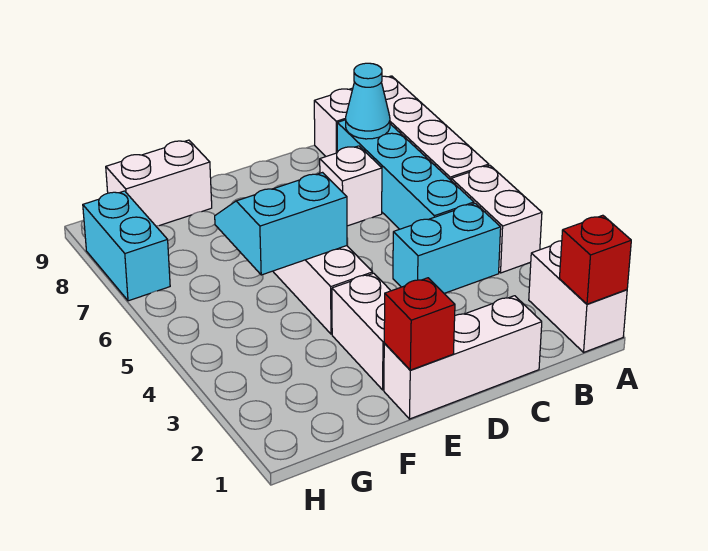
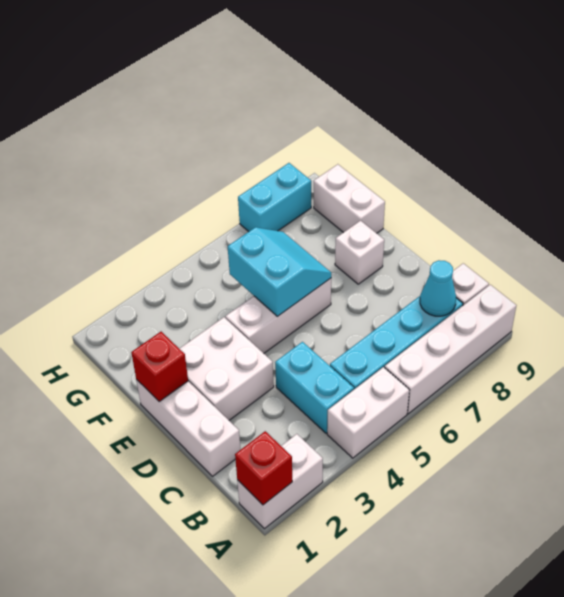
white 1x1 brick [320,146,382,226] -> white 1x1 brick moved to [335,221,384,284]
white 1x2 brick [332,273,391,390] -> white 2x2 brick [179,317,274,420]

